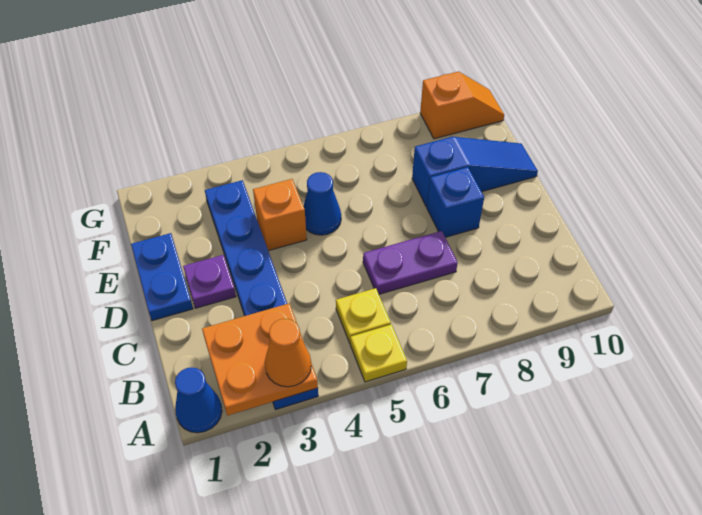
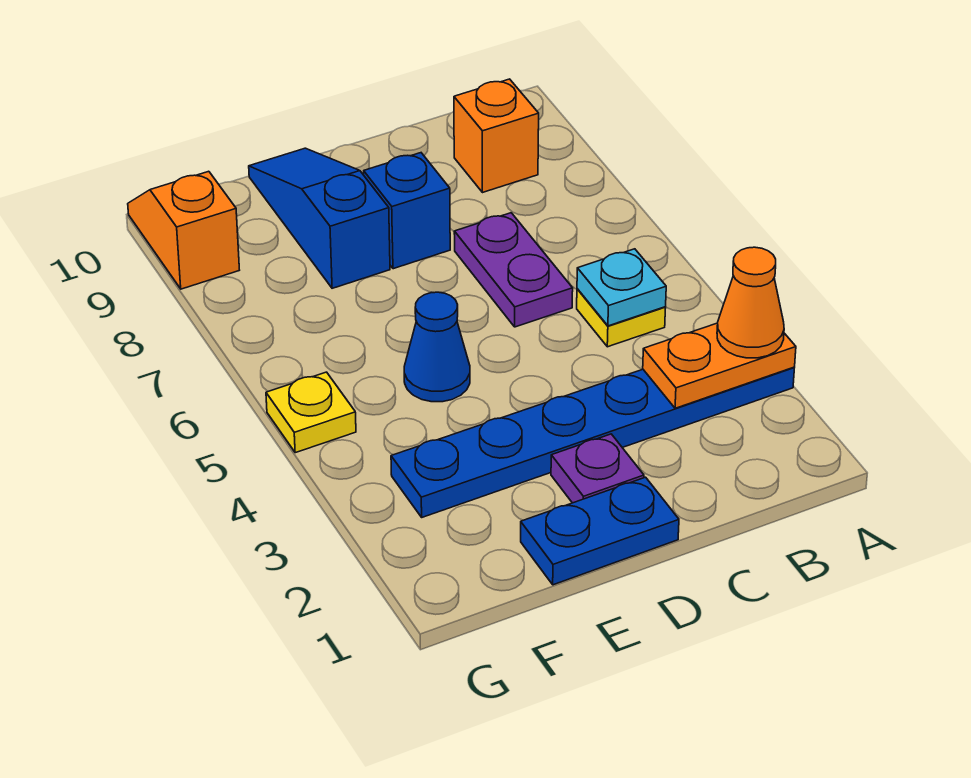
blue 1x1 cone [175,367,222,433] -> none
orange 2x2 plate [202,303,318,416] -> orange 1x2 plate [643,323,796,408]
yellow 1x1 plate [350,324,407,382] -> yellow 1x1 plate moved to [266,372,356,453]
none -> cyan 1x1 plate [577,249,666,326]
orange 1x1 brick [253,179,307,251] -> orange 1x1 brick moved to [454,79,539,193]

